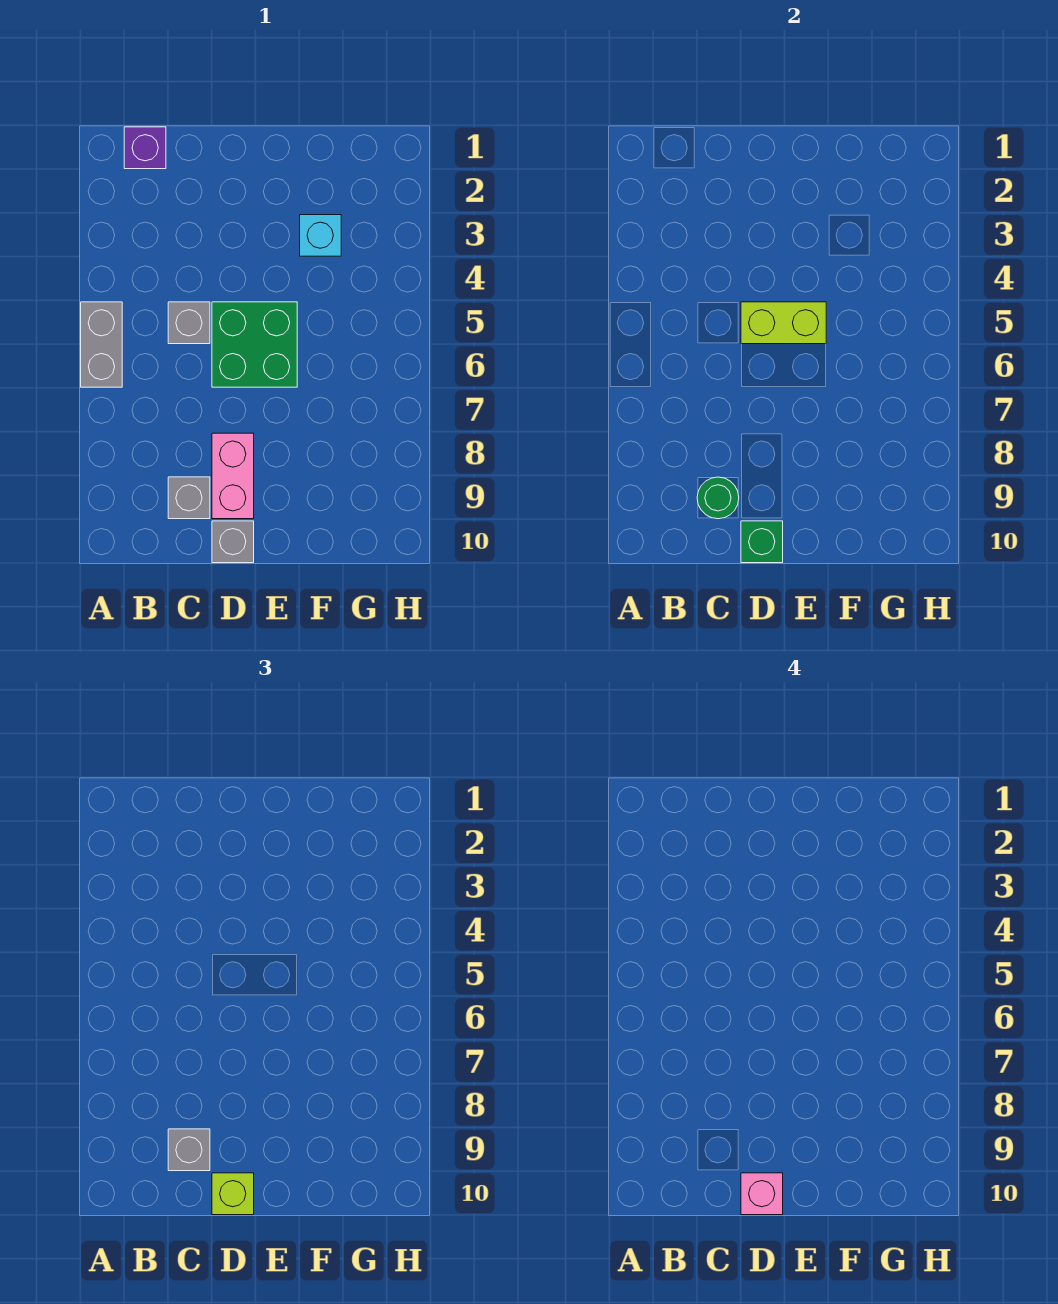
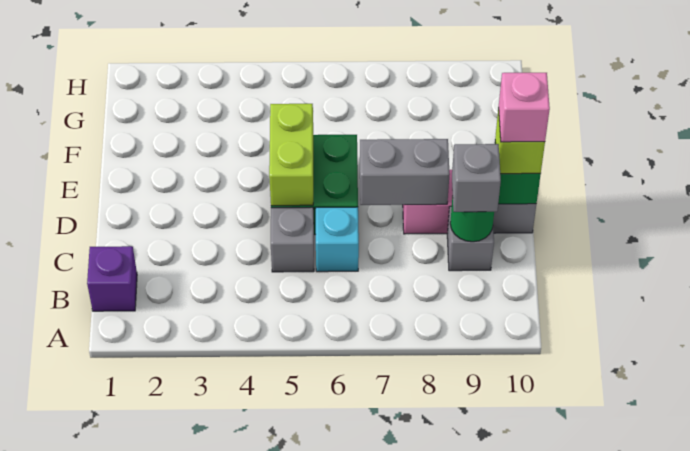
grey 1x2 brick [81,302,122,387] -> grey 1x2 brick moved to [360,139,450,205]
cyan 1x1 brick [300,215,341,256] -> cyan 1x1 brick moved to [316,207,359,272]

